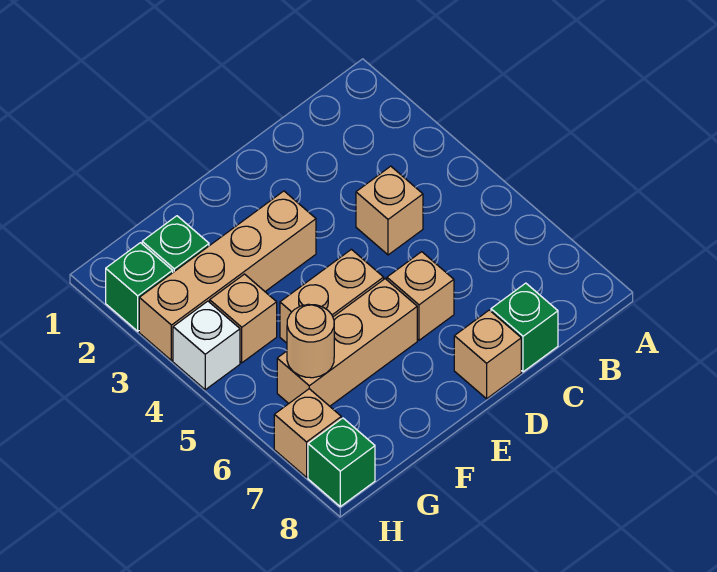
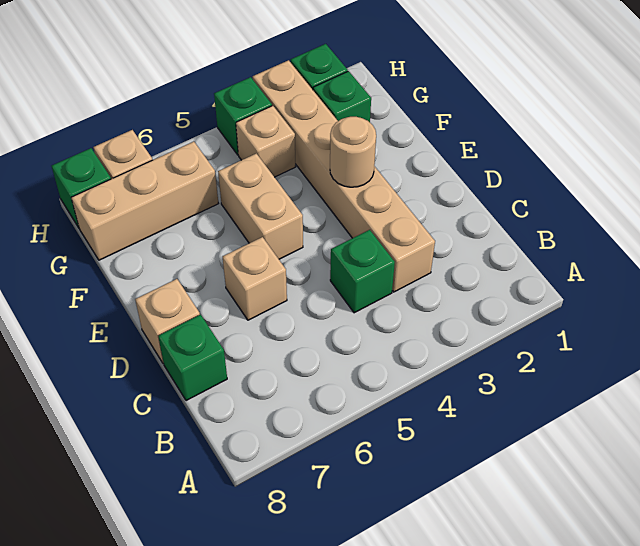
tan 1x1 brick [356,166,423,255] -> green 1x1 brick [330,230,395,313]
tan 1x4 brick [139,191,316,361] -> tan 1x6 brick [253,60,435,292]
tan 1x3 brick [277,279,417,406] -> tan 1x3 brick turned to [71,142,218,260]
tan 1x1 round brick [287,304,334,378] -> tan 1x1 round brick moved to [330,117,376,187]
white 1x1 brick [173,301,240,390] -> green 1x1 brick [214,77,272,155]

